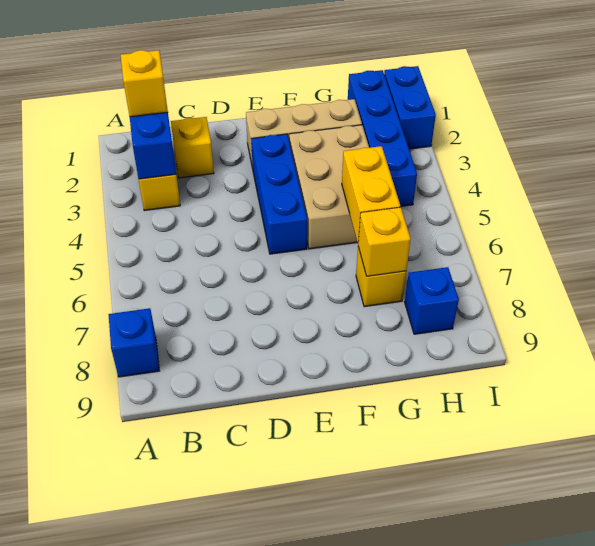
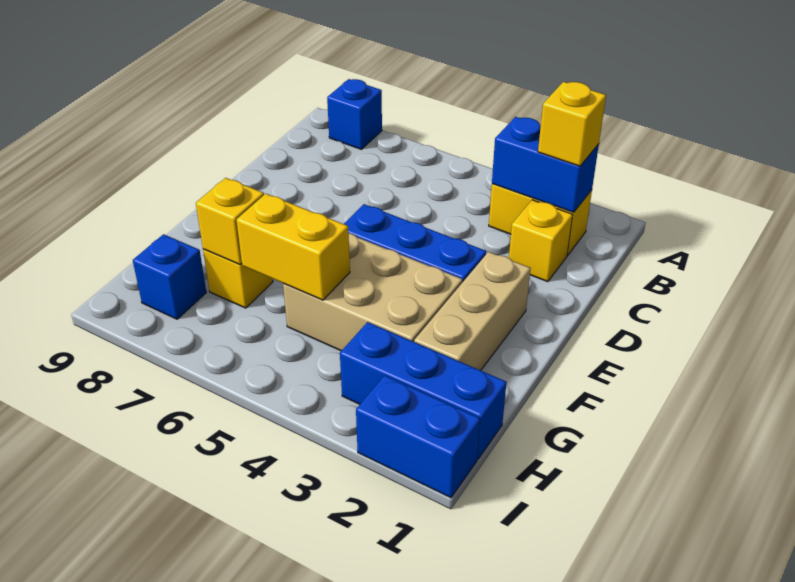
blue 1x4 brick [348,70,417,207] -> blue 1x3 brick [340,322,507,459]

